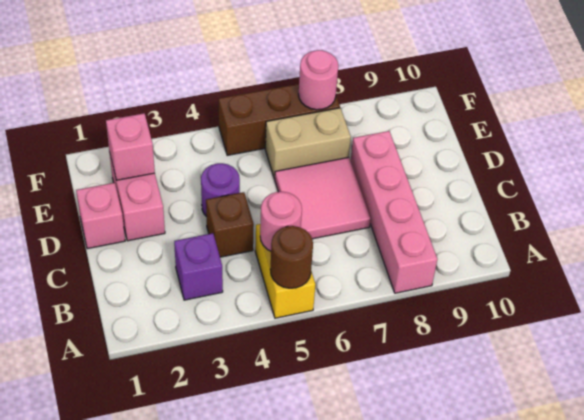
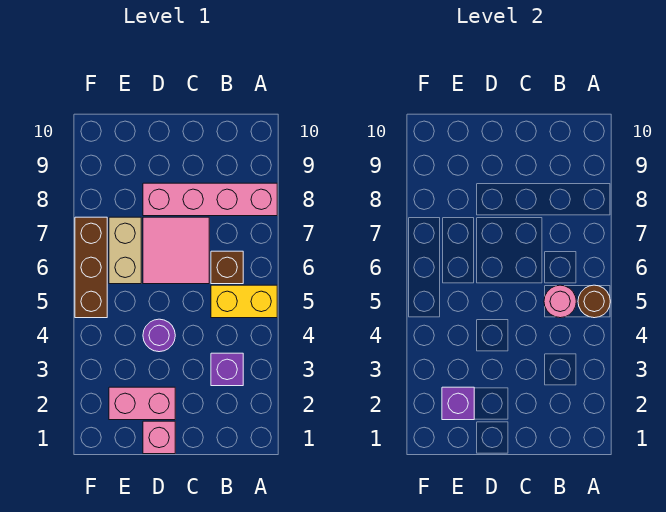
brown 1x1 brick [206,192,254,257] -> brown 1x1 brick moved to [211,251,243,284]
pink 1x1 brick [106,113,155,180] -> purple 1x1 brick [442,387,474,420]
pink 1x1 round brick [299,50,338,110] -> none

